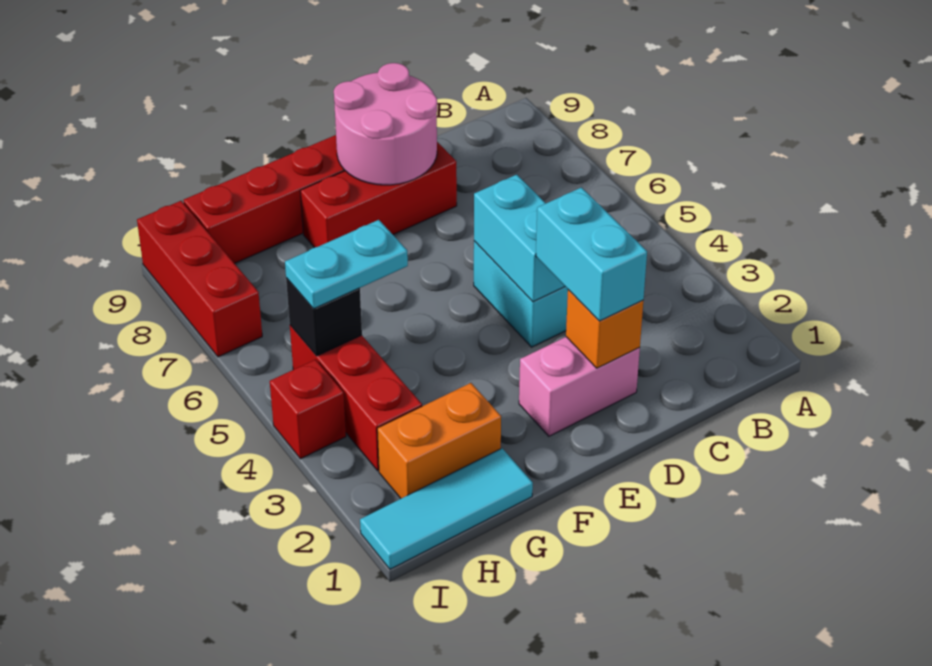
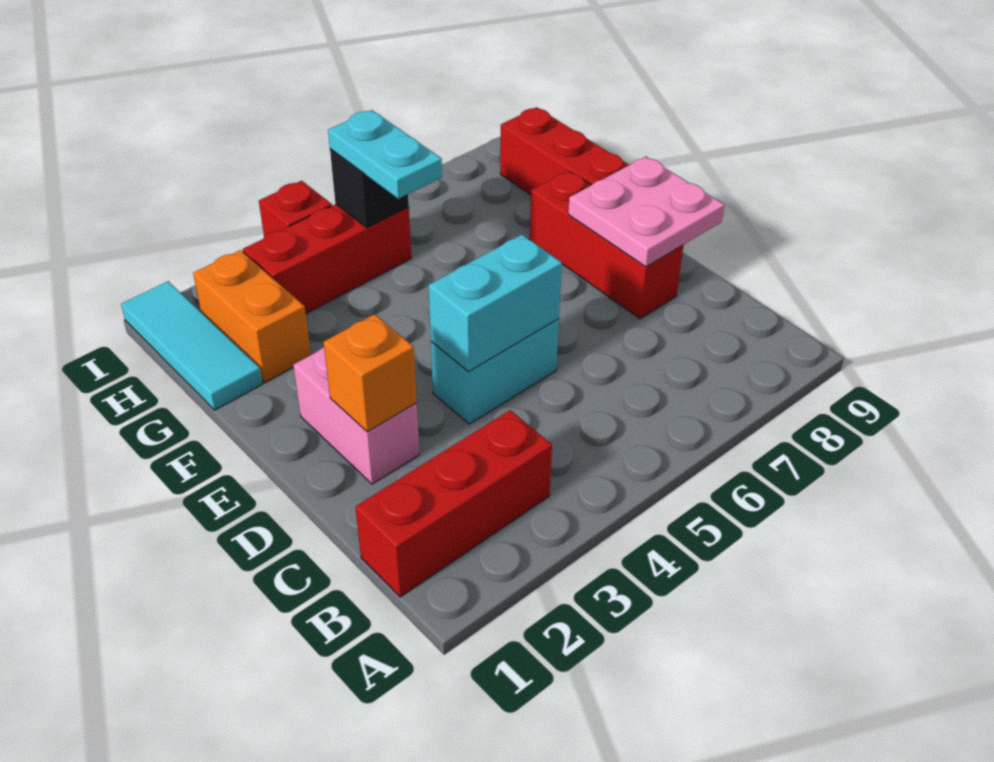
cyan 1x2 brick [536,187,647,321] -> none
pink 2x2 round brick [334,63,437,185] -> pink 2x2 plate [568,156,724,267]
red 1x3 brick [137,201,262,357] -> red 1x3 brick moved to [356,410,552,597]

